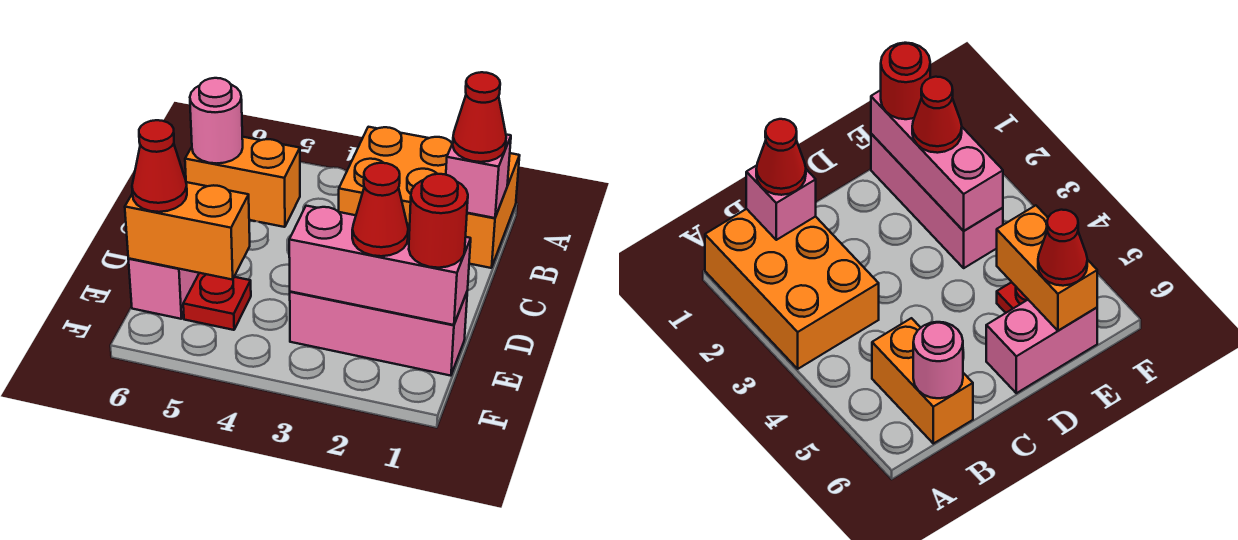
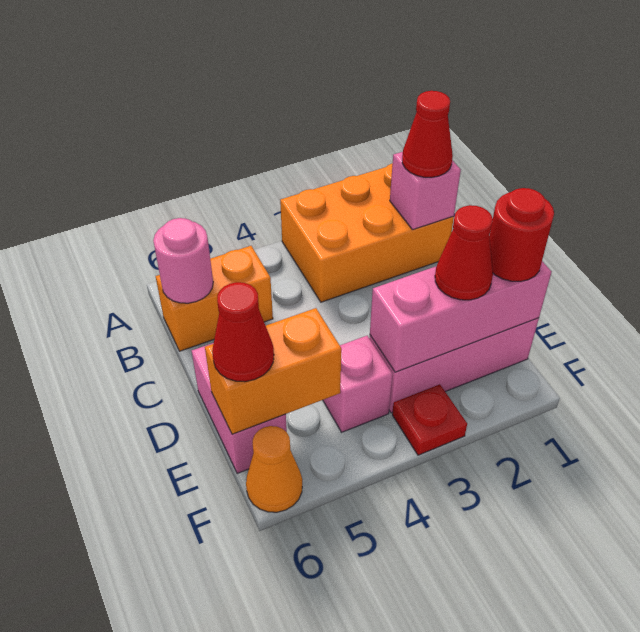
none -> pink 1x1 brick [323,336,393,432]
red 1x1 plate [183,273,251,330] -> red 1x1 plate moved to [392,384,467,455]
none -> orange 1x1 cone [246,426,302,512]

